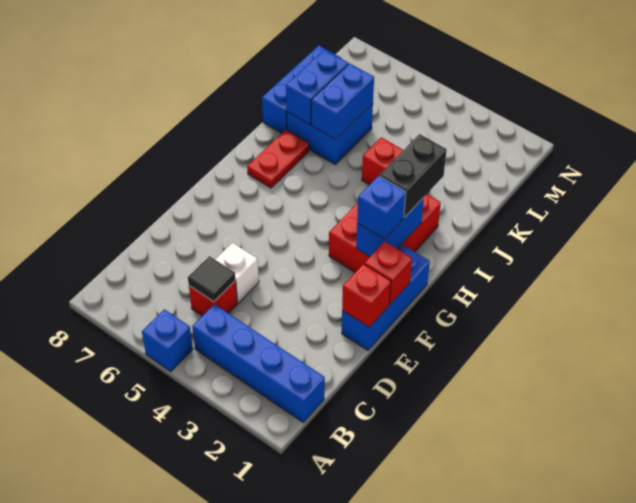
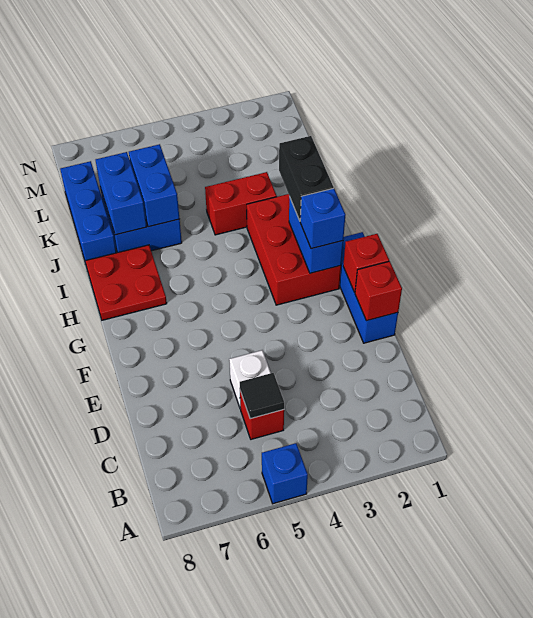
blue 1x4 brick [192,304,325,422] -> none
red 1x2 plate [247,130,309,188] -> red 2x2 plate [85,245,167,320]

